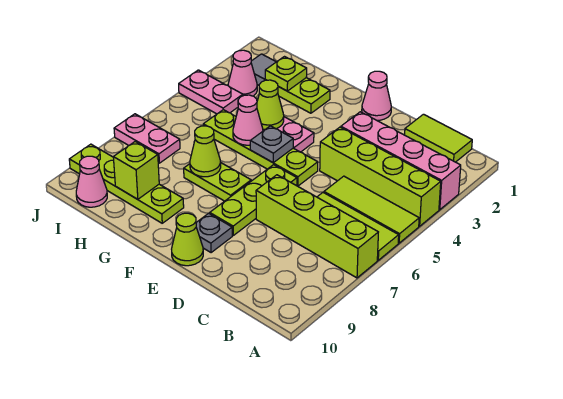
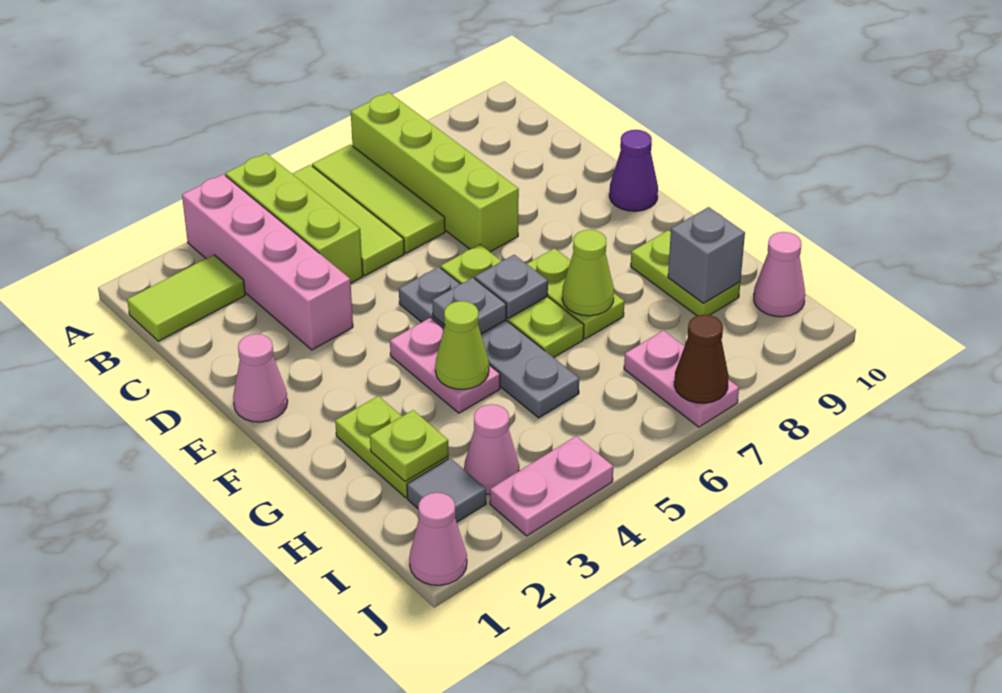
lime 1x4 brick [320,127,441,226] -> lime 1x3 brick [225,153,363,283]
lime 1x2 tile [405,114,472,162] -> lime 1x2 tile turned to [127,255,245,341]
lime 1x4 plate [203,110,318,186] -> grey 1x4 plate [399,267,579,418]
lime 1x3 plate [210,165,297,235] -> lime 1x3 plate turned to [441,244,584,358]
grey 1x1 plate [196,213,232,253] -> grey 1x1 plate moved to [475,255,548,318]
lime 1x1 cone [172,213,203,266] -> purple 1x1 cone [609,130,658,211]
pink 1x1 cone [233,95,263,145] -> pink 1x1 cone moved to [409,493,467,585]
lime 1x4 plate [69,144,184,223] -> lime 1x2 plate [631,230,740,316]
lime 1x1 brick [113,142,159,199] -> grey 1x1 brick [668,207,745,303]
pink 1x2 plate [179,70,243,114] -> pink 1x2 plate turned to [490,436,613,536]
none -> brown 1x1 cone [674,315,728,403]

